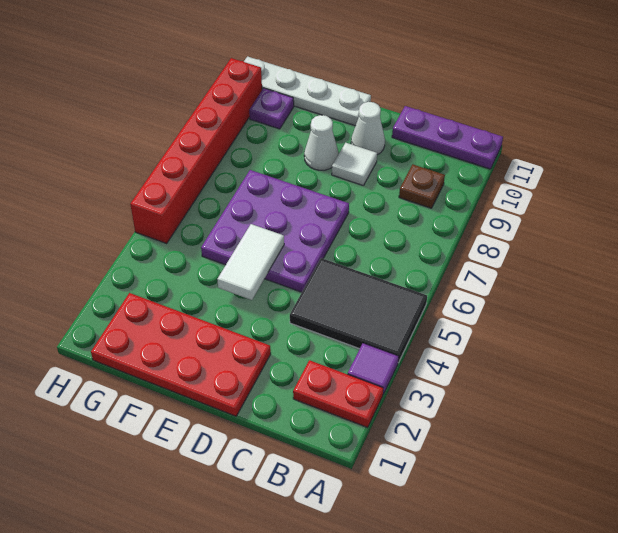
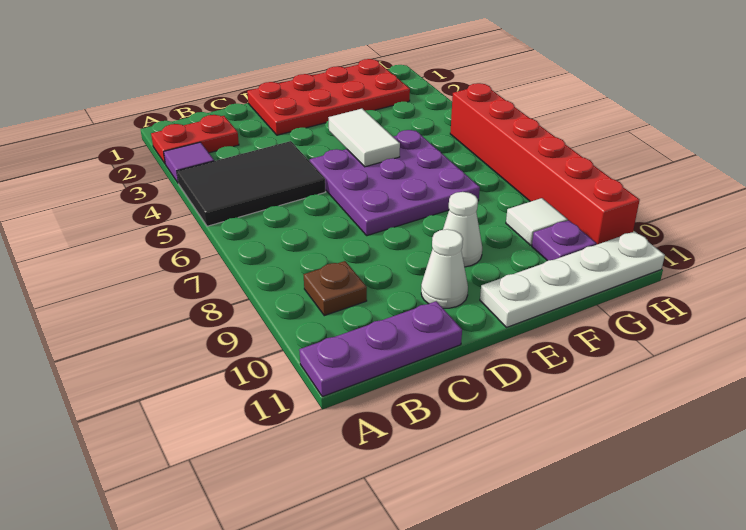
white 1x1 tile [332,143,377,186] -> white 1x1 tile moved to [506,198,568,245]

